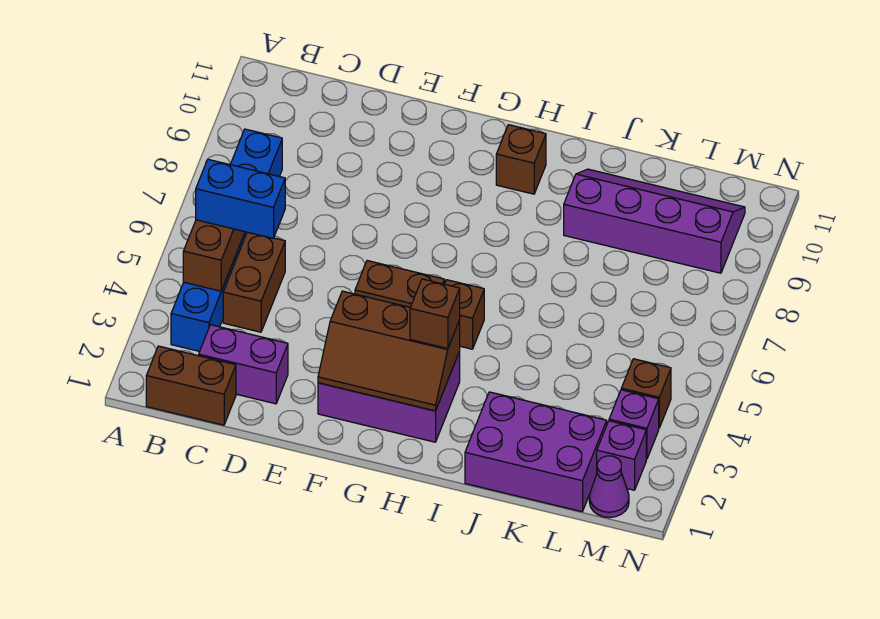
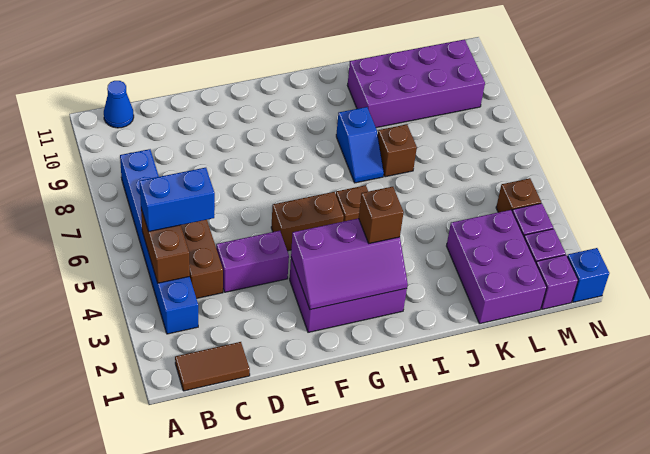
brown 1x2 brick [146,346,236,425] -> brown 1x2 tile [175,342,250,391]
none -> blue 1x1 cone [104,81,134,128]
purple 1x2 brick [199,325,288,404] -> purple 1x2 brick moved to [216,231,289,292]
brown 2x3 slope [318,291,460,411] -> purple 2x3 slope [291,218,408,310]
brown 1x1 brick [496,125,546,194] -> brown 1x1 brick moved to [378,124,417,177]
none -> blue 1x2 slope [336,107,384,183]
purple 2x3 brick [465,392,607,512] -> purple 2x3 brick turned to [447,210,547,324]
purple 2x4 slope [564,169,745,273] -> purple 2x4 brick [347,39,485,128]
purple 1x1 cone [589,456,629,518] -> purple 1x1 brick [536,255,578,309]
none -> blue 1x1 brick [567,248,609,302]

